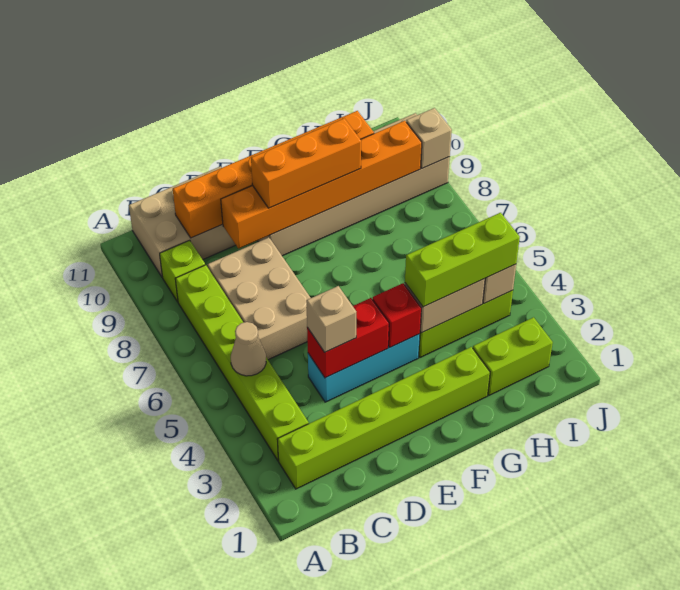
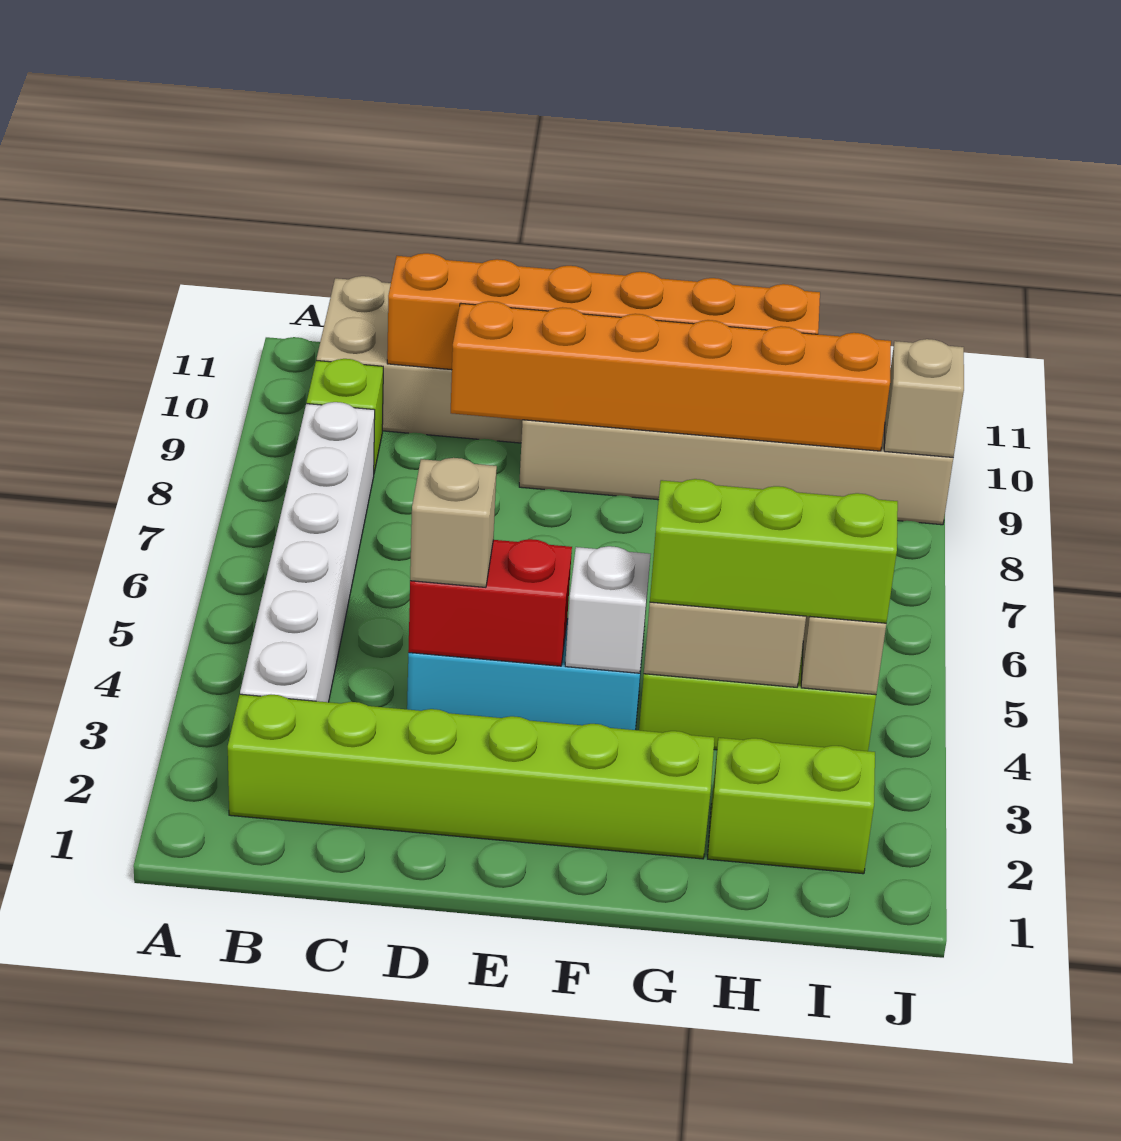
lime 1x6 brick [175,265,309,461] -> white 1x6 brick [240,402,375,702]
tan 1x1 cone [231,322,266,376] -> none
tan 2x3 brick [208,237,310,360] -> none
orange 1x3 brick [251,118,361,208] -> none
red 1x1 brick [373,283,421,347] -> white 1x1 brick [565,546,651,673]

